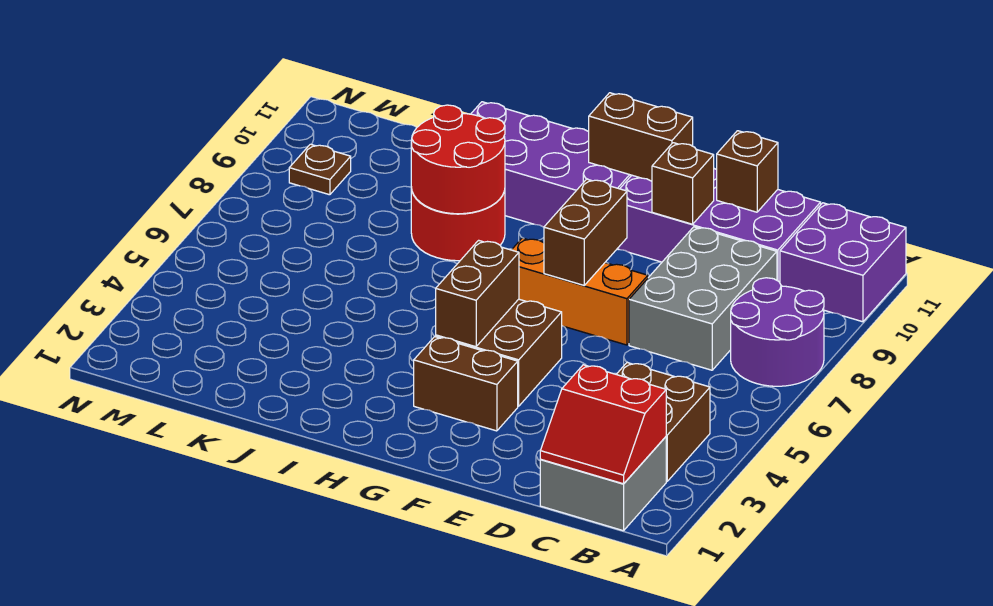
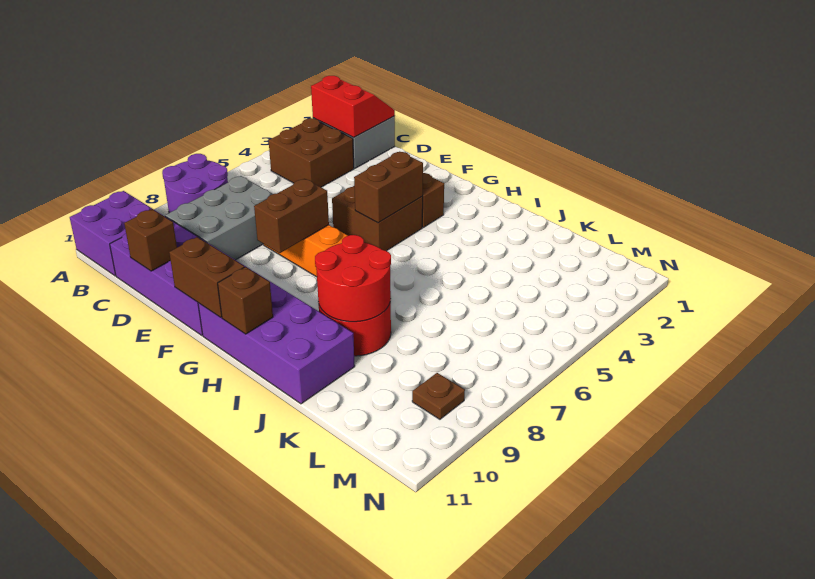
brown 1x1 brick [652,143,714,224] -> brown 1x1 brick moved to [218,267,273,334]

